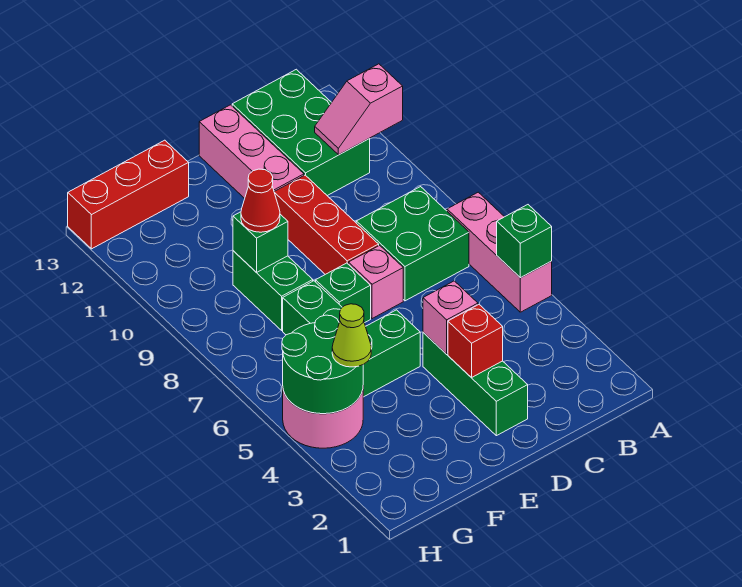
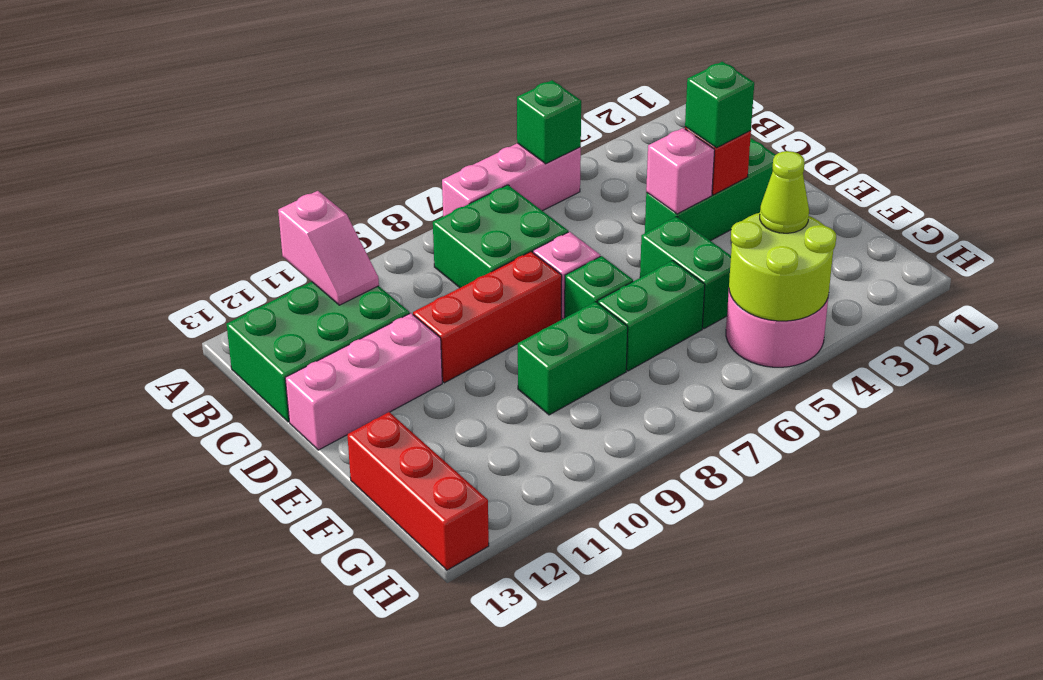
green 1x1 brick [233,212,288,272] -> green 1x1 brick moved to [685,61,754,148]
red 1x1 cone [241,169,280,232] -> none
green 2x2 round brick [282,315,363,414] -> lime 2x2 round brick [729,213,836,321]

